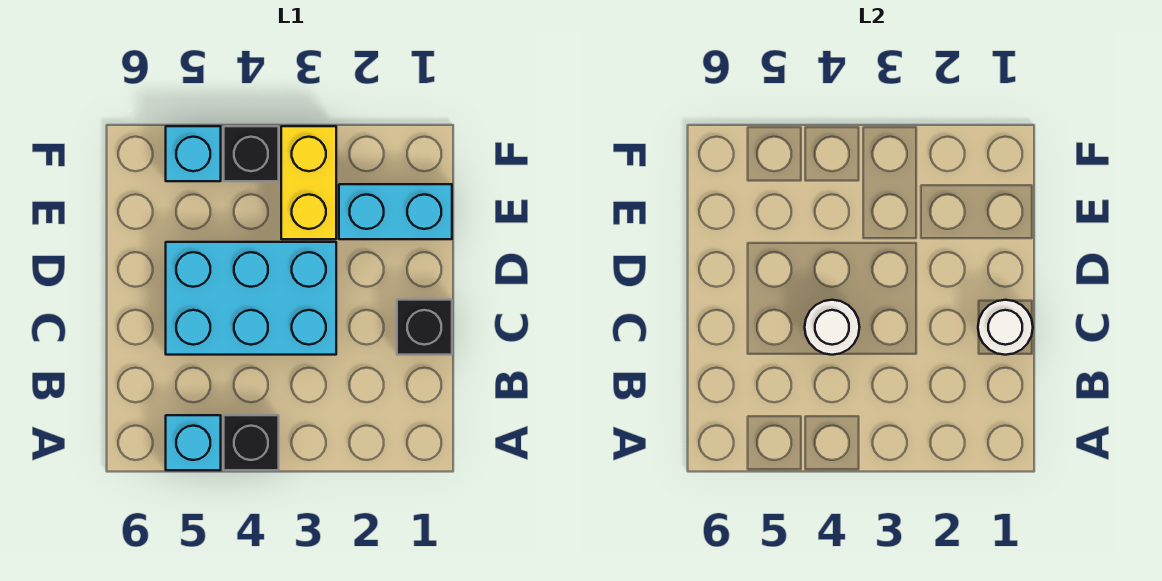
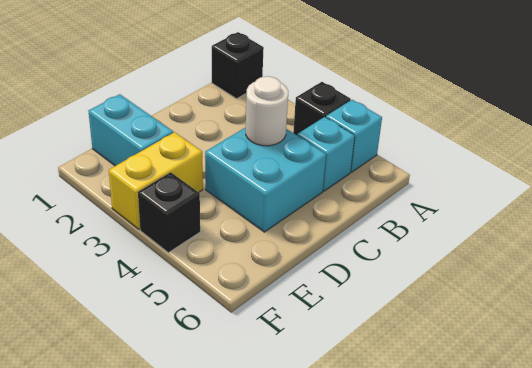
black 1x1 brick [397,300,452,355] -> black 1x1 brick moved to [212,32,264,99]
white 1x1 round brick [978,300,1033,355] -> none
cyan 2x3 brick [166,242,336,355] -> cyan 2x2 brick [205,127,326,232]
cyan 1x1 brick [166,126,221,181] -> cyan 1x1 brick moved to [297,117,355,191]

